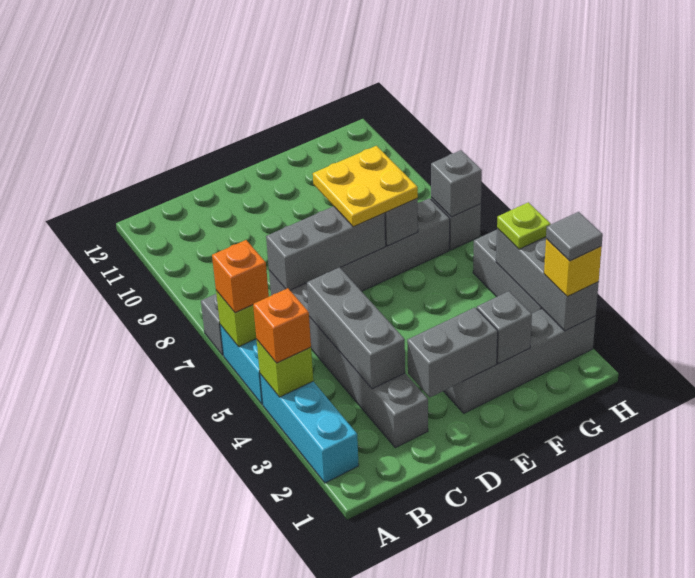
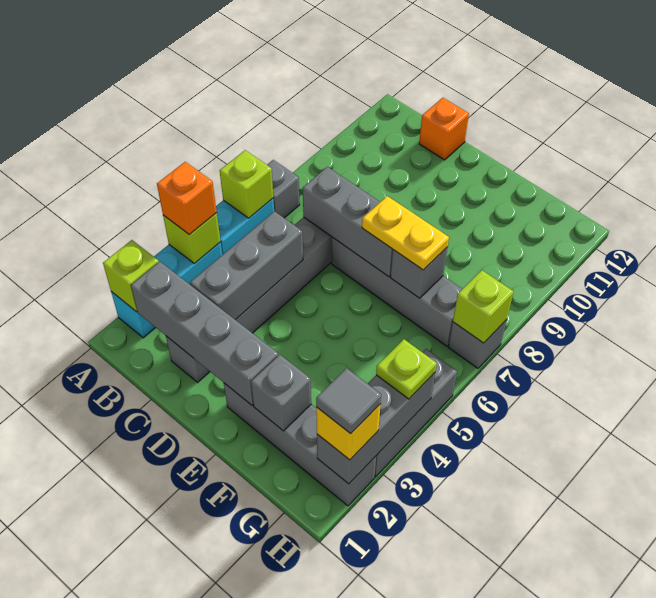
none -> lime 1x1 brick [103,240,159,312]
orange 1x1 brick [212,240,269,313] -> orange 1x1 brick moved to [419,98,469,160]
grey 1x2 brick [407,307,498,397] -> grey 1x4 brick [131,262,278,405]
yellow 2x2 plate [313,146,418,227] -> yellow 1x2 plate [362,196,449,270]
grey 1x1 brick [431,150,482,217] -> lime 1x1 brick [453,270,514,343]

